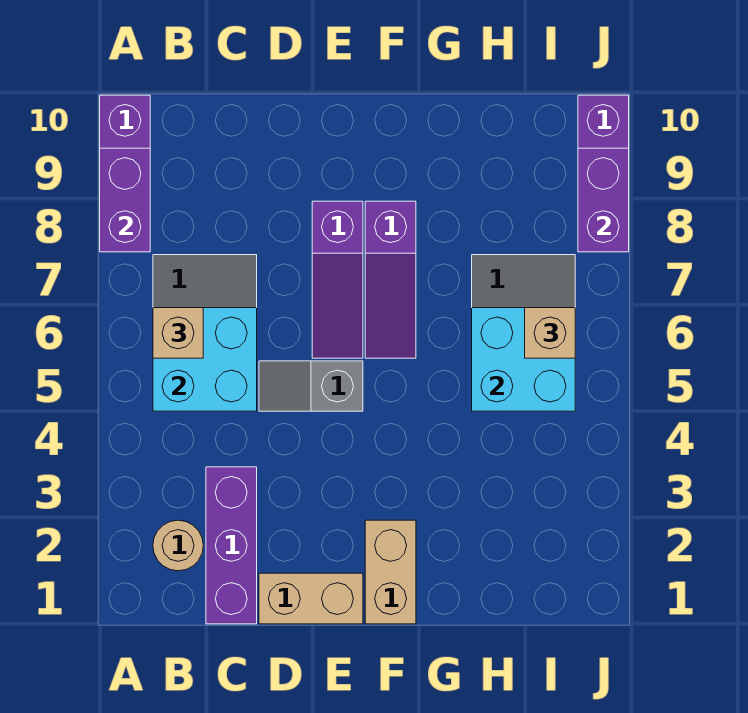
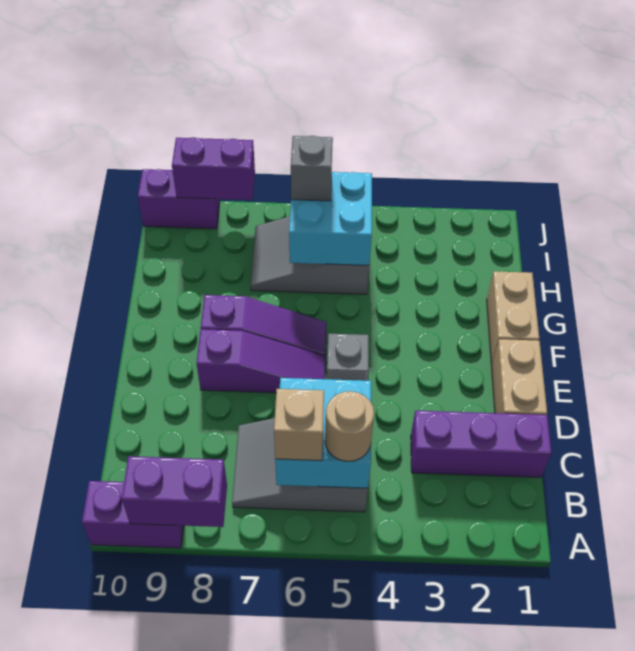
tan 1x1 round brick [153,520,203,571] -> tan 1x1 round brick moved to [325,391,374,461]
tan 1x2 brick [365,520,416,624] -> tan 1x2 brick turned to [487,271,539,364]
tan 1x1 brick [525,308,575,358] -> grey 1x1 brick [291,136,333,201]

